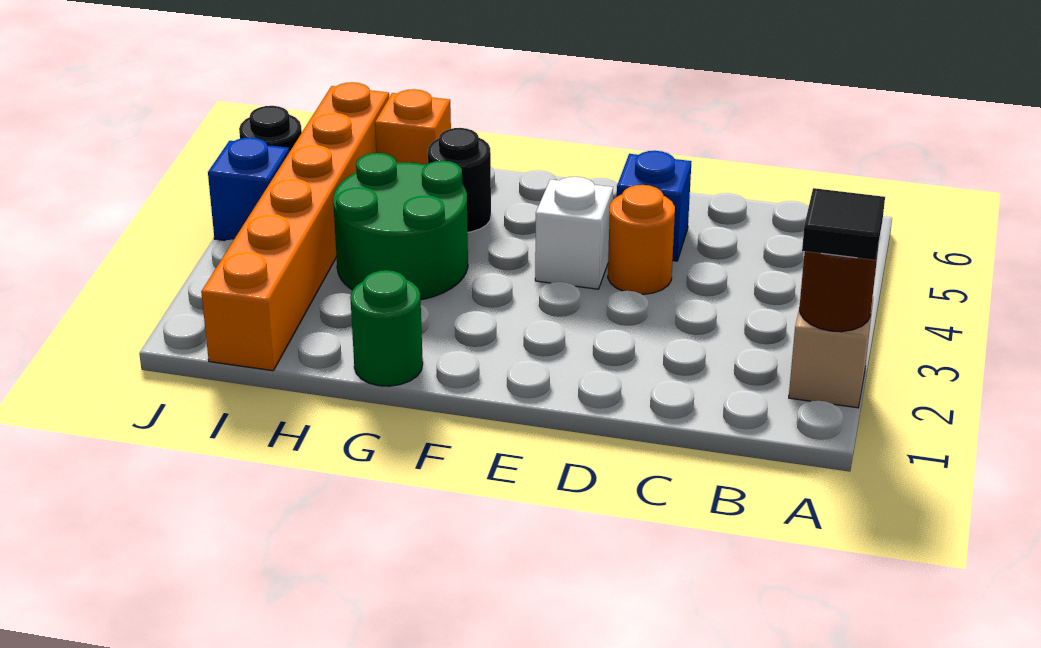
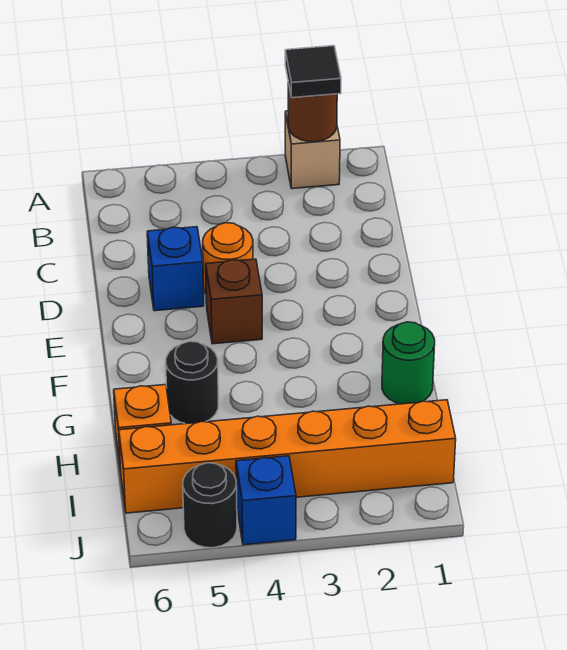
white 1x1 brick [535,177,613,289] -> brown 1x1 brick [206,259,262,344]
green 2x2 round brick [333,153,468,300] -> none

